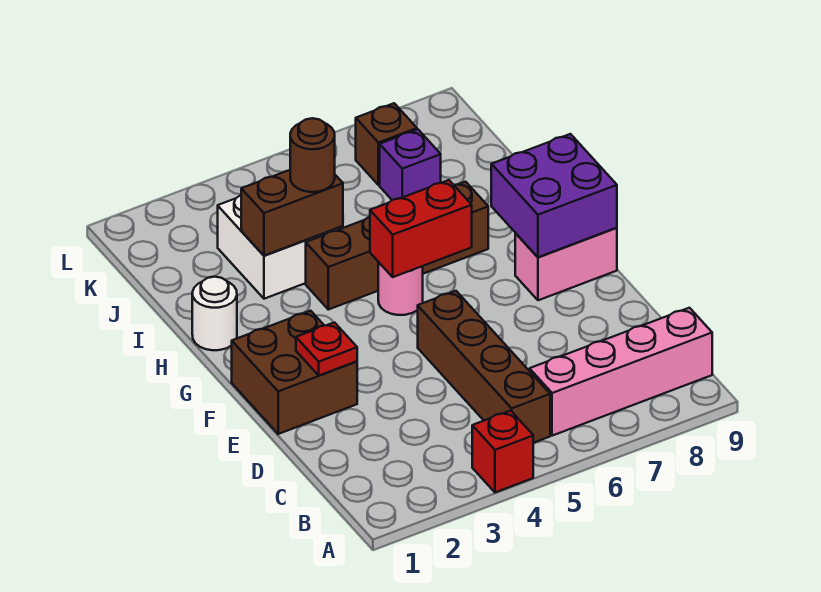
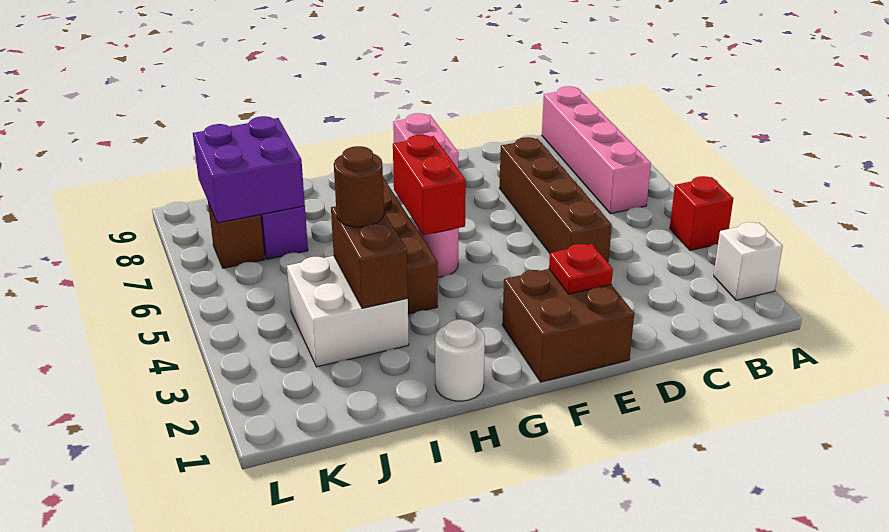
none -> white 1x1 brick [714,222,783,300]
brown 1x4 brick [418,291,550,443] -> brown 1x4 brick turned to [499,137,612,262]
purple 2x2 brick [491,134,617,257] -> purple 2x2 brick moved to [193,116,305,223]

